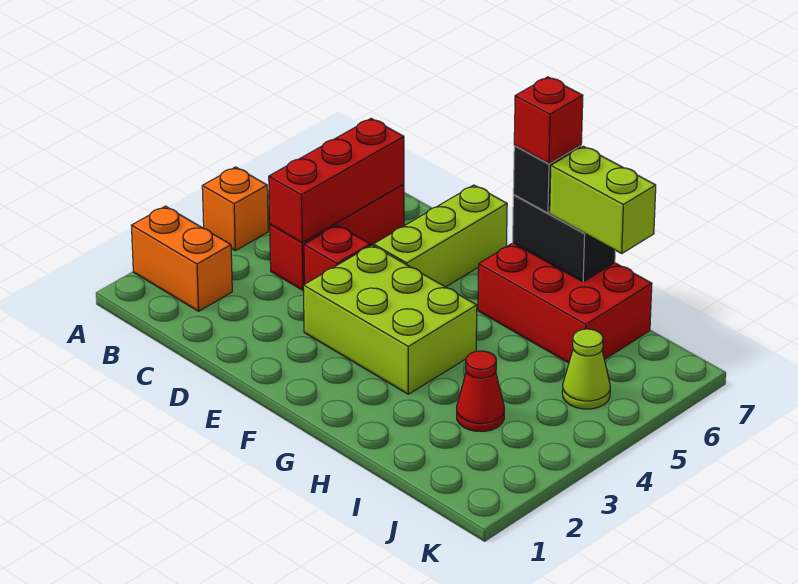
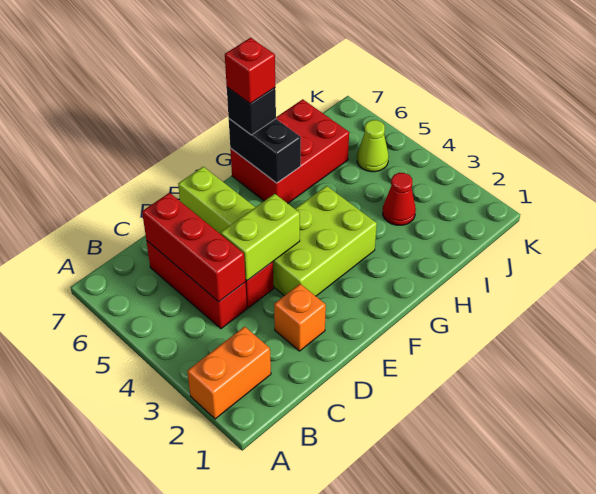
orange 1x1 brick [202,167,268,251] -> orange 1x1 brick moved to [274,284,326,351]
black 1x2 brick [513,195,615,282] -> black 1x2 brick turned to [229,119,301,183]
lime 1x2 brick [550,146,656,253] -> lime 1x2 brick moved to [221,194,300,281]

